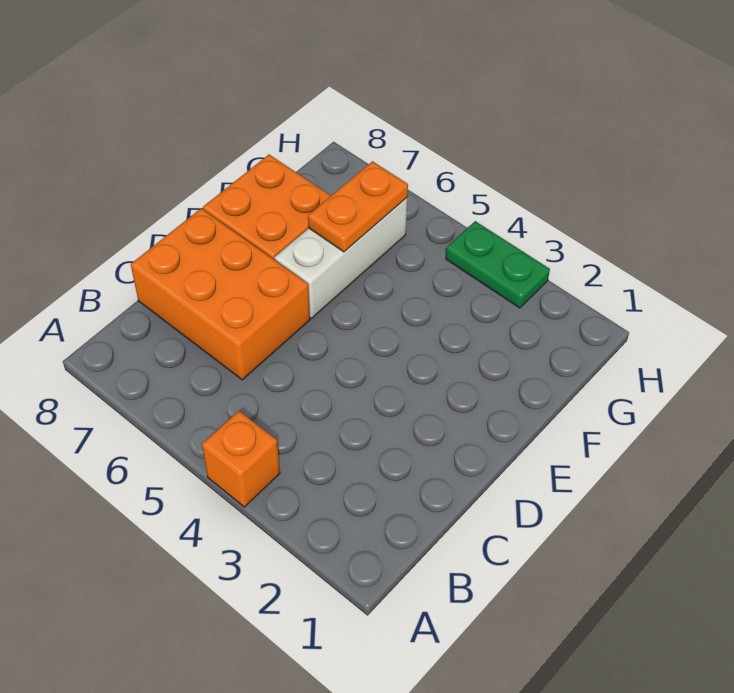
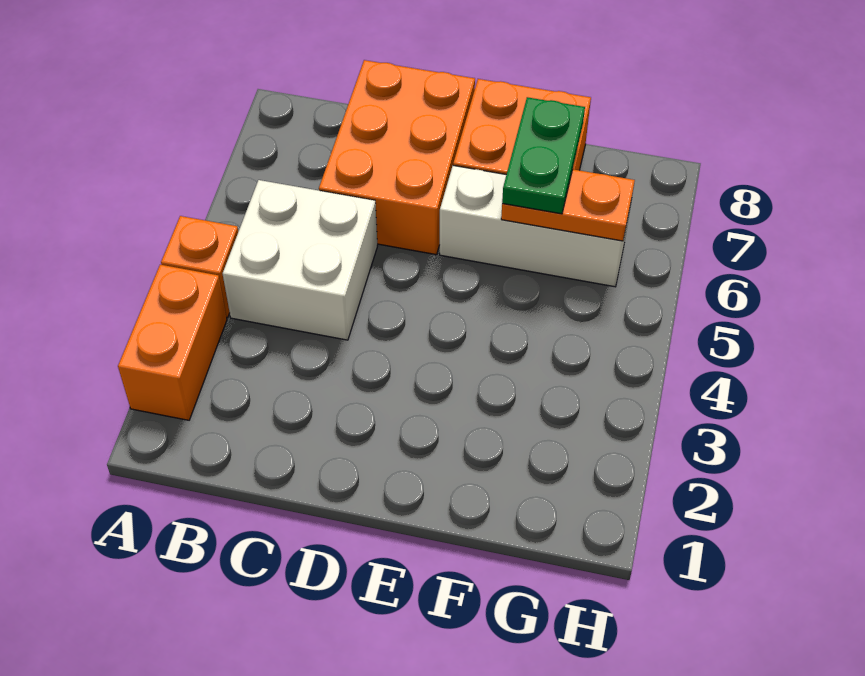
none -> orange 1x2 brick [118,265,227,420]
none -> white 2x2 brick [223,180,377,340]
green 1x2 plate [446,221,550,308] -> green 1x2 plate moved to [502,97,585,214]

